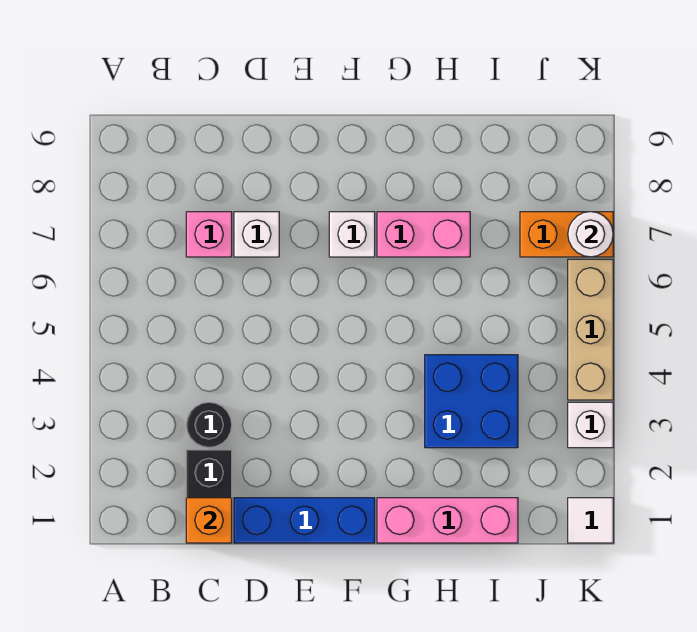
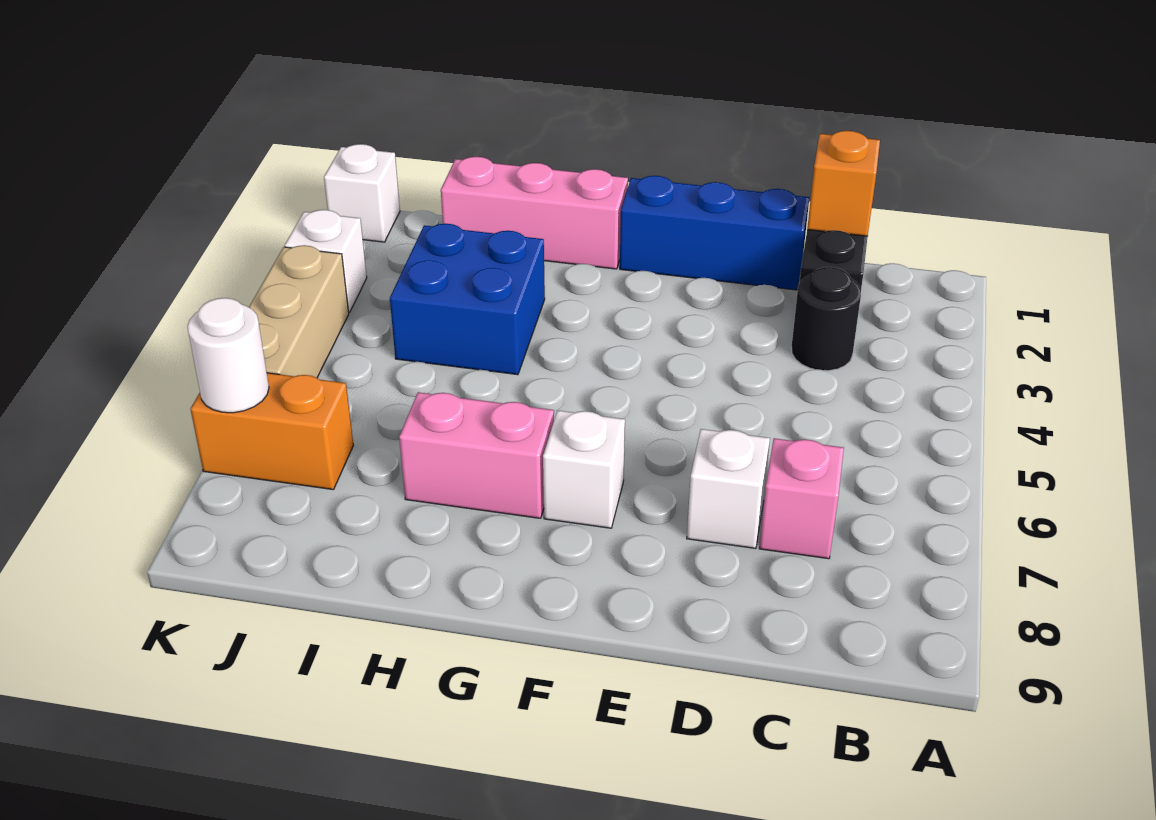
white 1x1 tile [568,498,613,543] -> white 1x1 brick [324,144,400,242]

